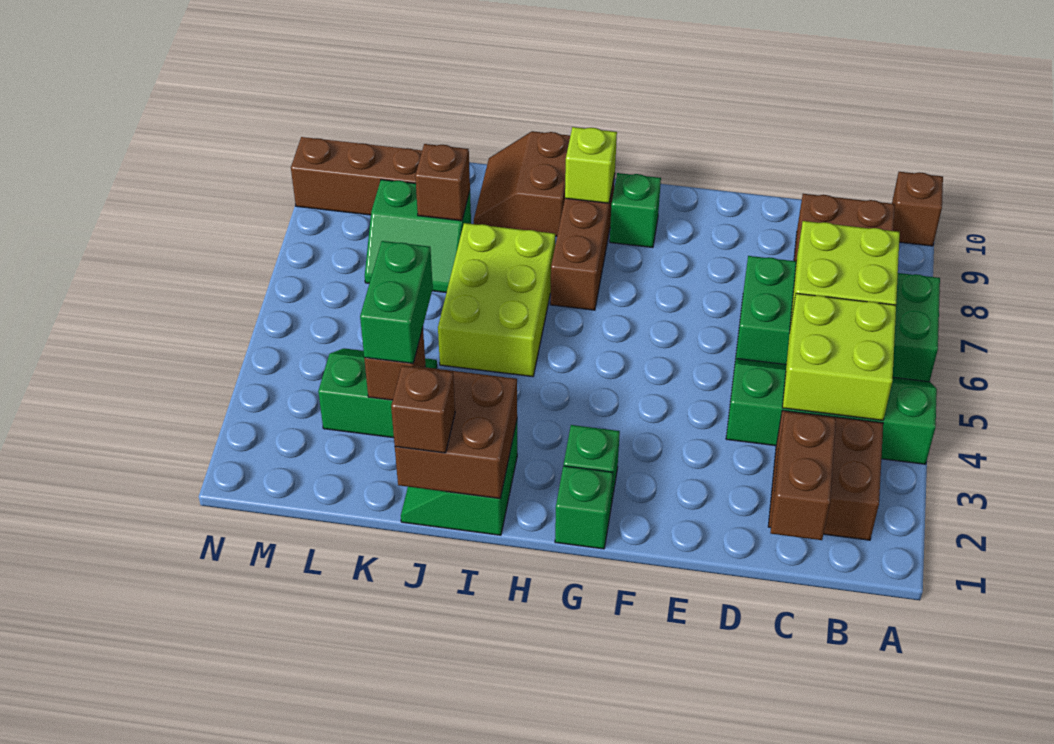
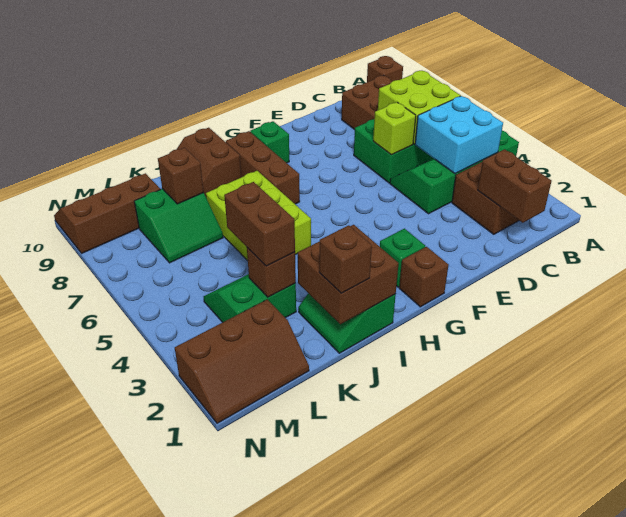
lime 2x2 brick [782,293,896,420] -> cyan 2x2 brick [415,96,503,174]
green 1x1 brick [555,466,613,549] -> brown 1x1 brick [399,247,449,307]
lime 1x1 brick [565,127,617,203] -> lime 1x1 brick moved to [373,102,416,155]
green 1x2 brick [360,241,433,363] -> brown 1x2 brick [224,182,295,266]
none -> brown 2x3 slope [175,299,309,423]

